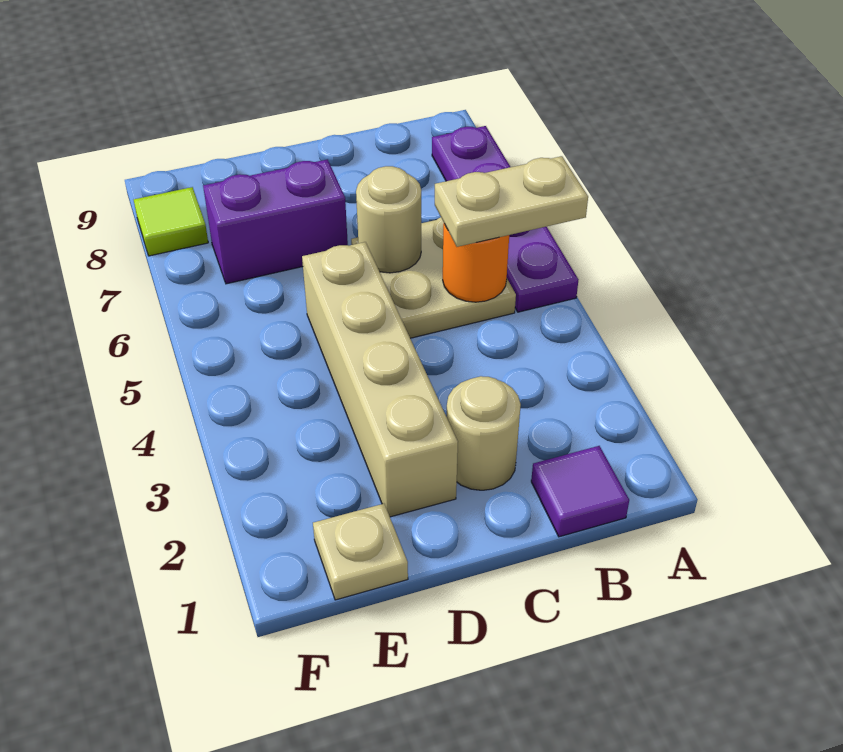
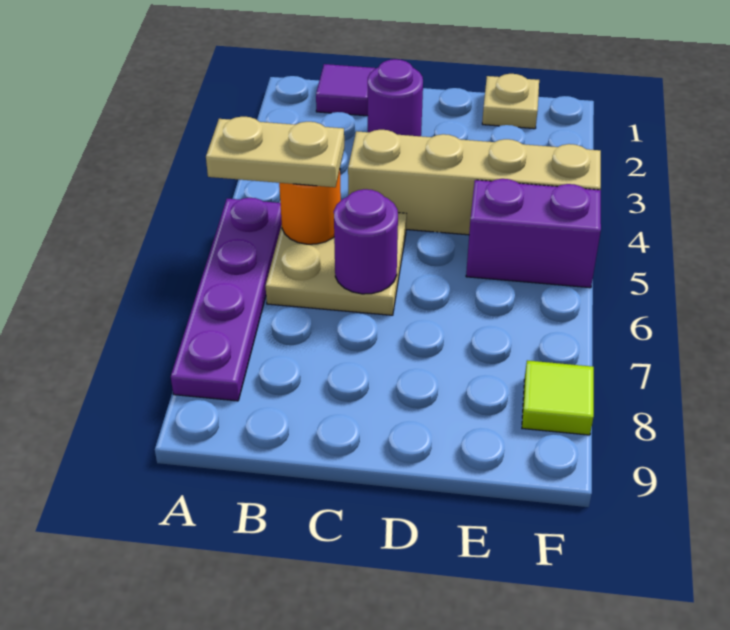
tan 1x1 round brick [447,376,521,490] -> purple 1x1 round brick [368,59,423,136]
tan 1x1 round brick [356,166,421,273] -> purple 1x1 round brick [334,189,398,294]
tan 1x4 brick [302,242,458,517] -> tan 1x4 brick turned to [348,130,601,235]
purple 1x2 brick [203,159,348,284] -> purple 1x2 brick moved to [466,179,601,288]

